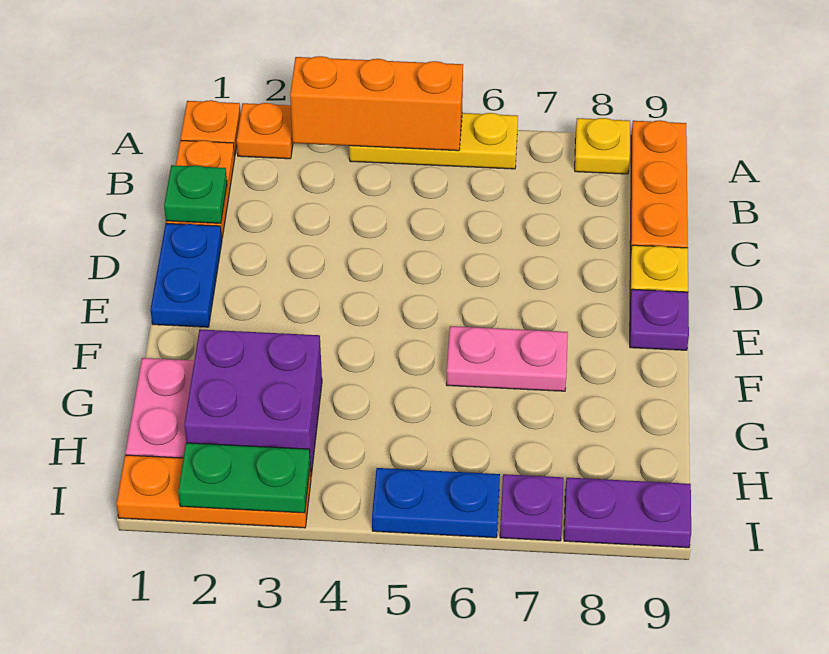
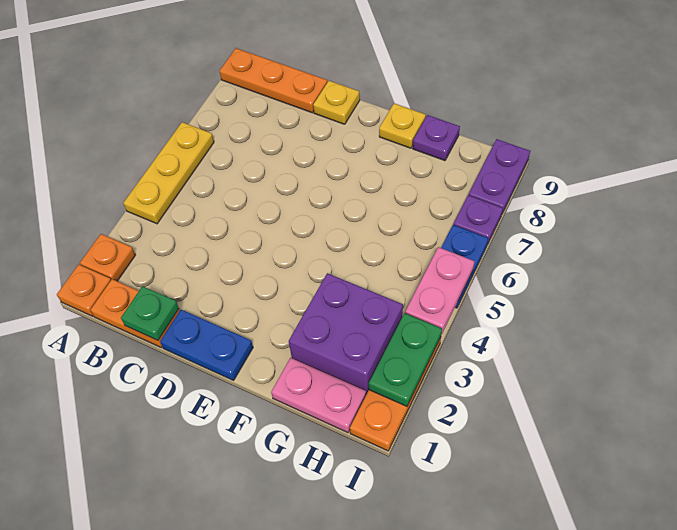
orange 1x3 brick [290,56,463,151] -> none
yellow 1x1 plate [575,118,630,174] -> yellow 1x1 plate moved to [379,103,426,148]
purple 1x1 plate [630,289,689,350] -> purple 1x1 plate moved to [413,115,460,161]
pink 1x2 plate [446,326,568,391] -> pink 1x2 plate moved to [405,247,475,334]

